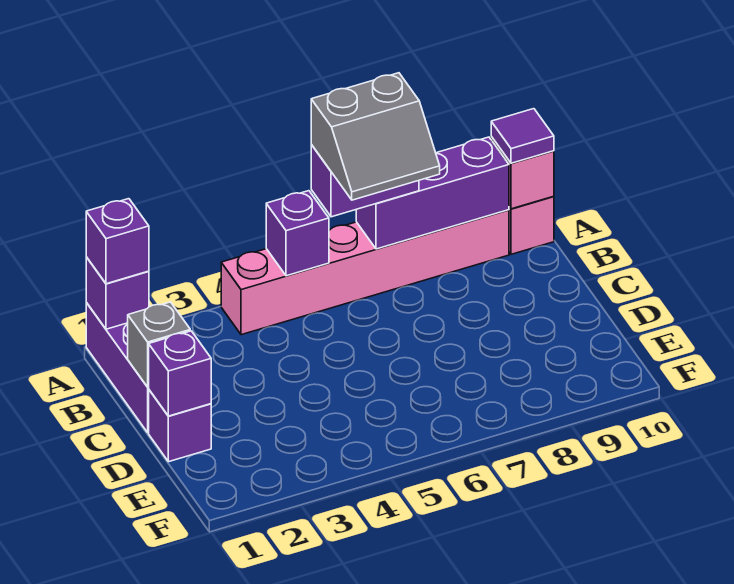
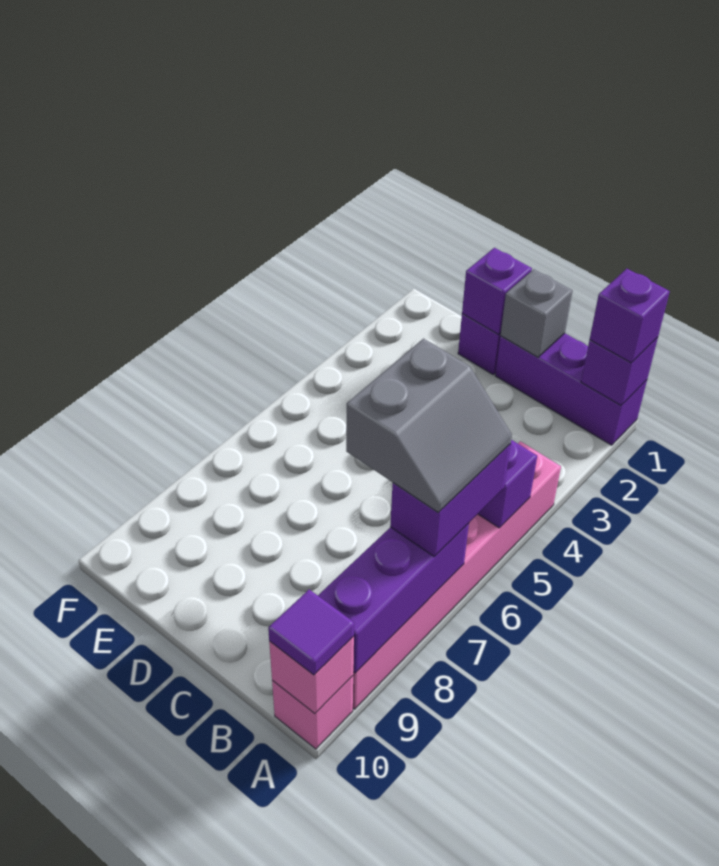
grey 2x2 slope [311,73,440,200] -> grey 2x2 slope turned to [346,339,512,513]

